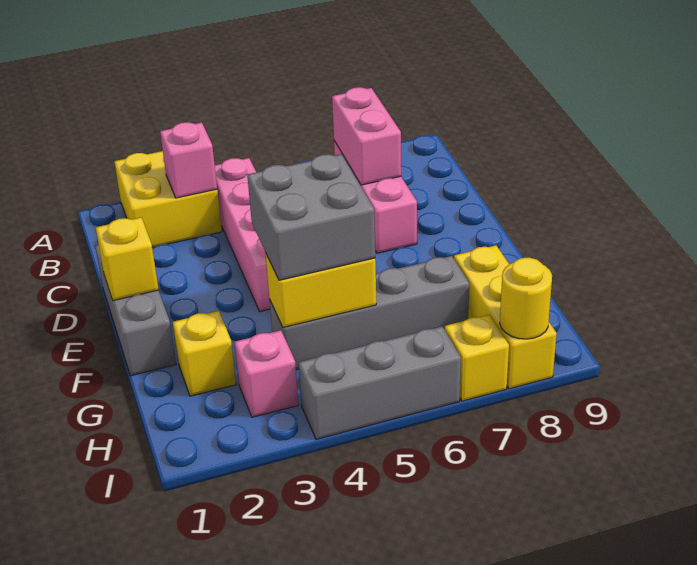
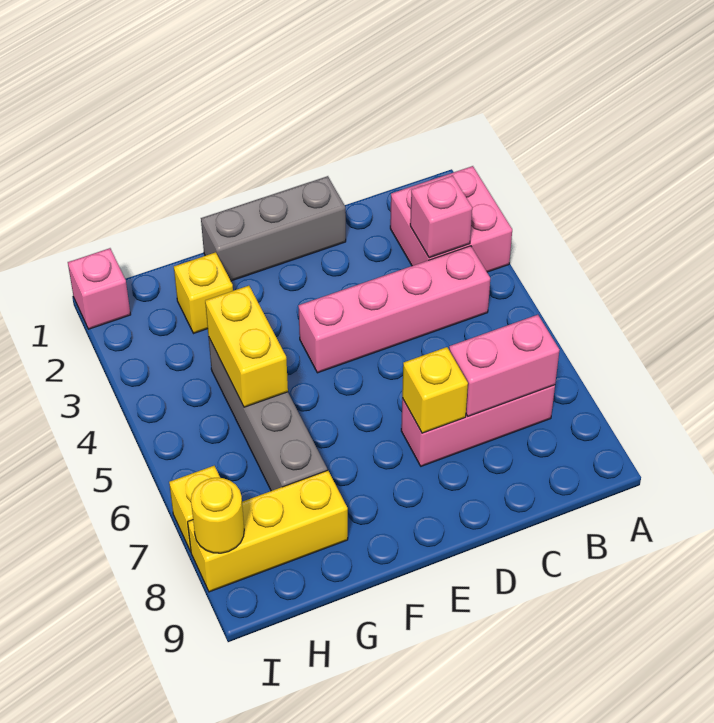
yellow 2x2 brick [114,151,222,247] -> pink 2x2 brick [390,166,512,272]
yellow 1x1 brick [96,217,159,301] -> yellow 1x1 brick moved to [402,347,468,433]
grey 2x2 brick [247,154,375,280] -> none
pink 1x1 brick [234,330,298,417] -> pink 1x1 brick moved to [68,248,131,329]
grey 1x3 brick [298,327,461,439] -> none

